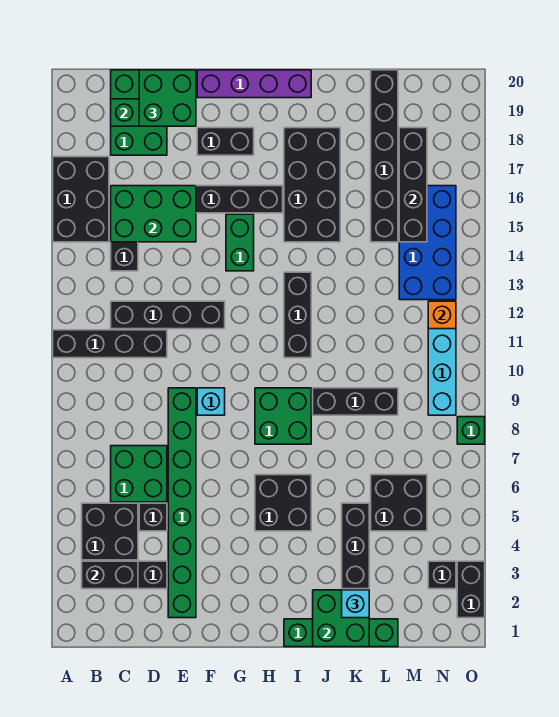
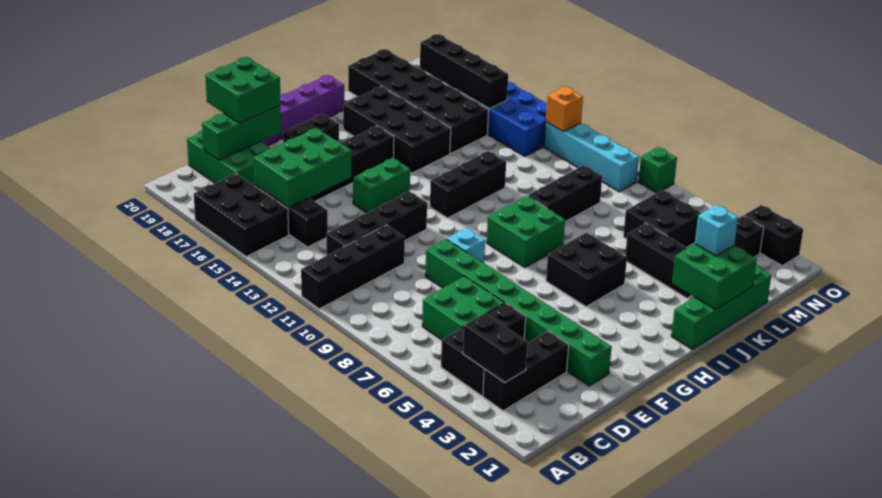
black 1x2 brick [82,561,138,589] -> black 1x2 brick turned to [463,313,528,383]
green 1x2 brick [226,214,254,271] -> green 1x2 brick turned to [353,158,410,213]
black 1x3 brick [284,272,311,358] -> black 1x3 brick turned to [430,151,506,218]
black 1x6 brick [371,70,398,242] -> black 2x6 brick [348,49,489,154]

